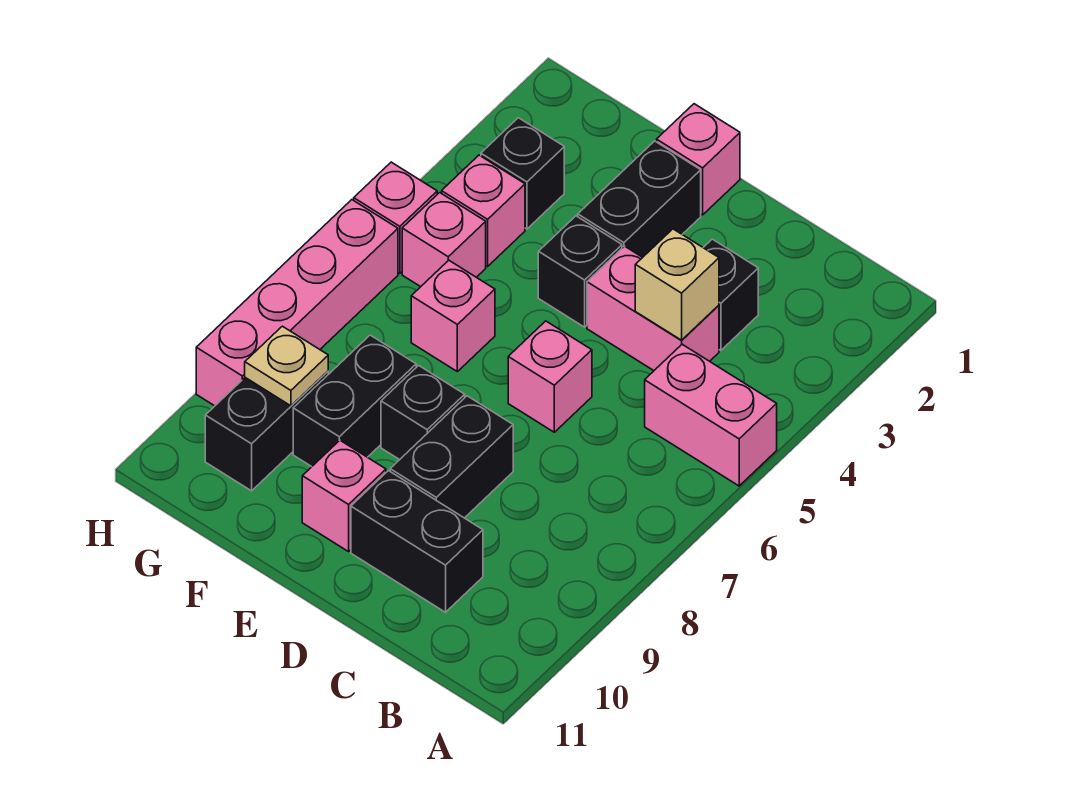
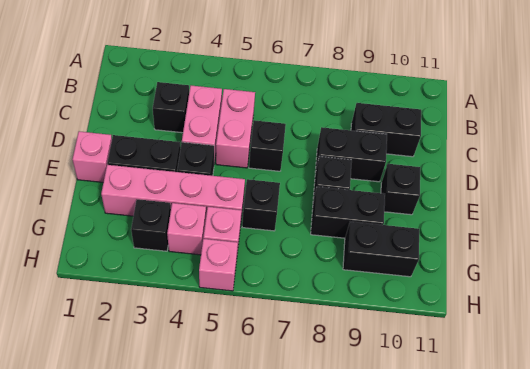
pink 1x2 brick [645,344,777,486] -> pink 1x2 brick moved to [216,89,255,168]
tan 1x1 brick [635,229,719,340] -> none
black 1x2 brick [351,471,483,612] -> black 1x2 brick turned to [351,103,421,157]
pink 1x1 brick [508,321,592,432] -> black 1x1 brick [249,120,286,171]
pink 1x1 brick [302,440,386,552] -> black 1x1 brick [381,164,420,215]
pink 1x1 brick [411,260,495,371] -> black 1x1 brick [242,179,280,231]
tan 1x1 plate [245,326,328,406] -> none
pink 1x4 brick [196,200,398,406] -> pink 1x4 brick moved to [101,165,245,219]

